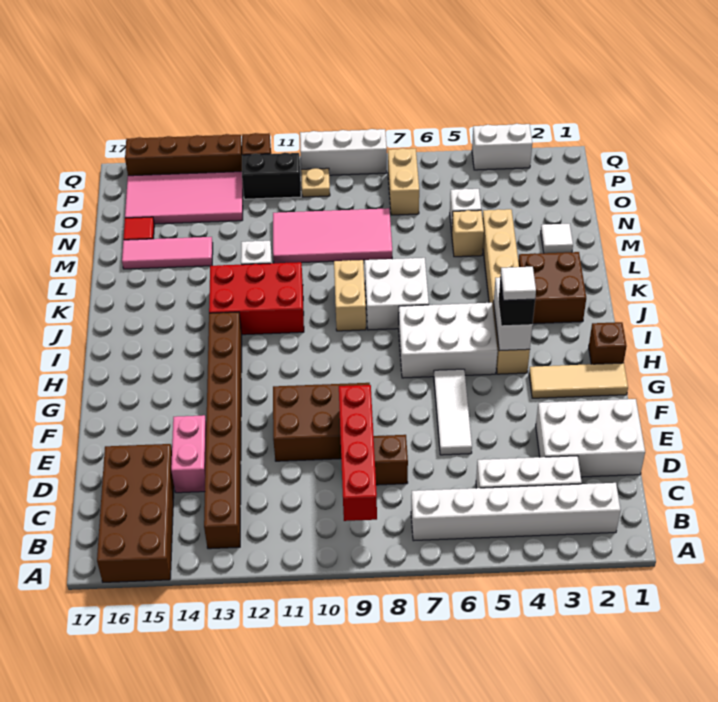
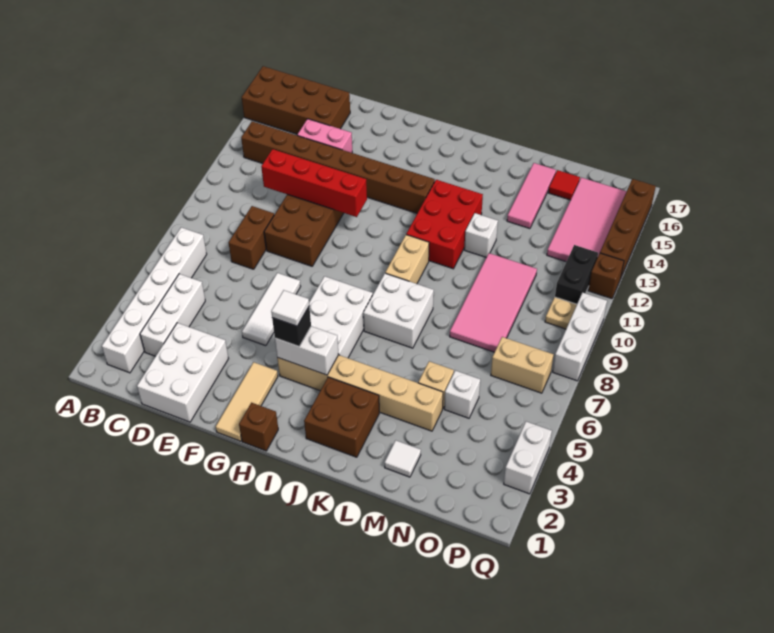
red 1x4 brick [339,385,377,521] -> red 1x4 brick moved to [261,149,367,217]
white 1x3 tile [434,369,472,455] -> white 1x3 tile turned to [242,273,301,346]
tan 1x2 brick [334,260,366,331] -> tan 1x2 brick turned to [385,235,429,284]

